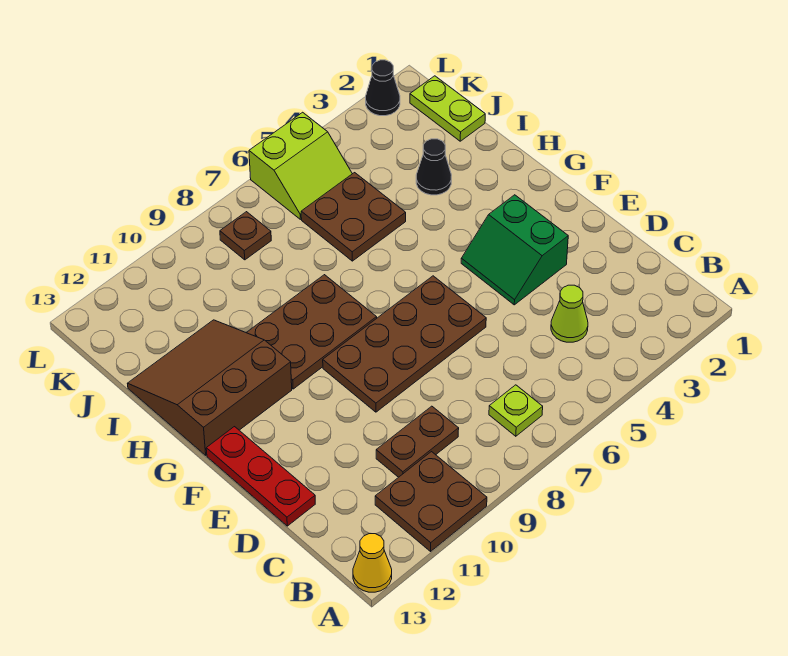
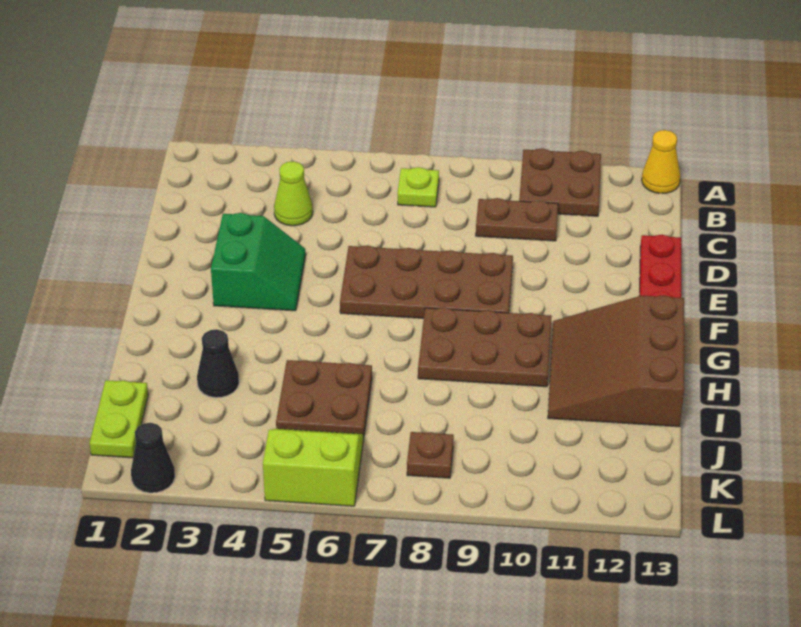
brown 3x3 slope [128,320,292,455] -> brown 3x3 slope turned to [548,295,684,427]

